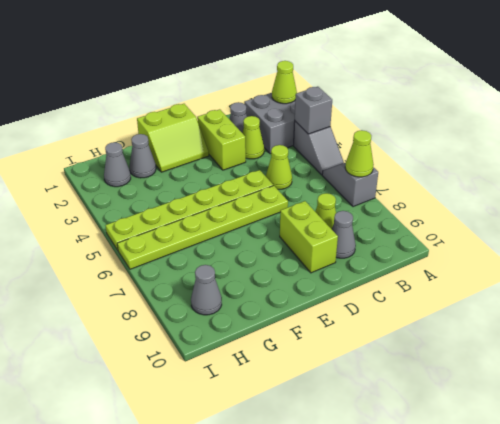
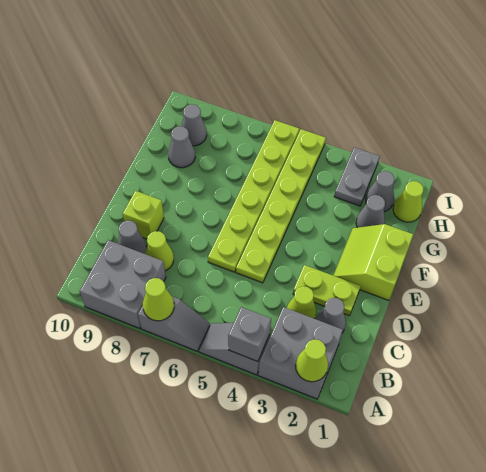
none -> grey 2x2 brick [80,240,166,328]
lime 1x1 cone [266,145,292,189] -> lime 1x1 cone moved to [393,181,423,222]
lime 1x2 brick [197,109,246,170] -> lime 1x2 plate [293,265,361,316]
lime 1x2 brick [280,201,338,273] -> lime 1x1 brick [123,191,164,239]
none -> grey 1x1 cone [168,126,195,168]
none -> grey 1x2 plate [334,147,380,206]

